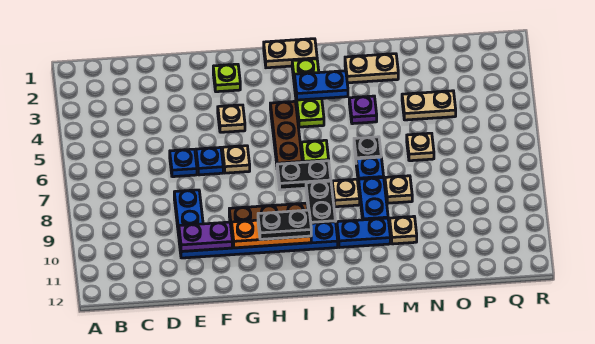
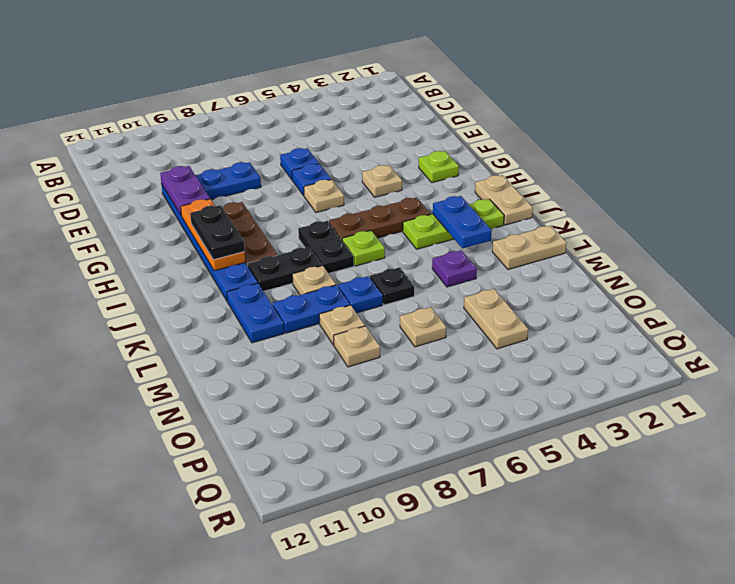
tan 1x2 plate [345,54,398,83] -> tan 1x2 plate turned to [492,226,567,270]
tan 1x1 plate [390,216,417,244] -> tan 1x1 plate moved to [334,326,380,367]

